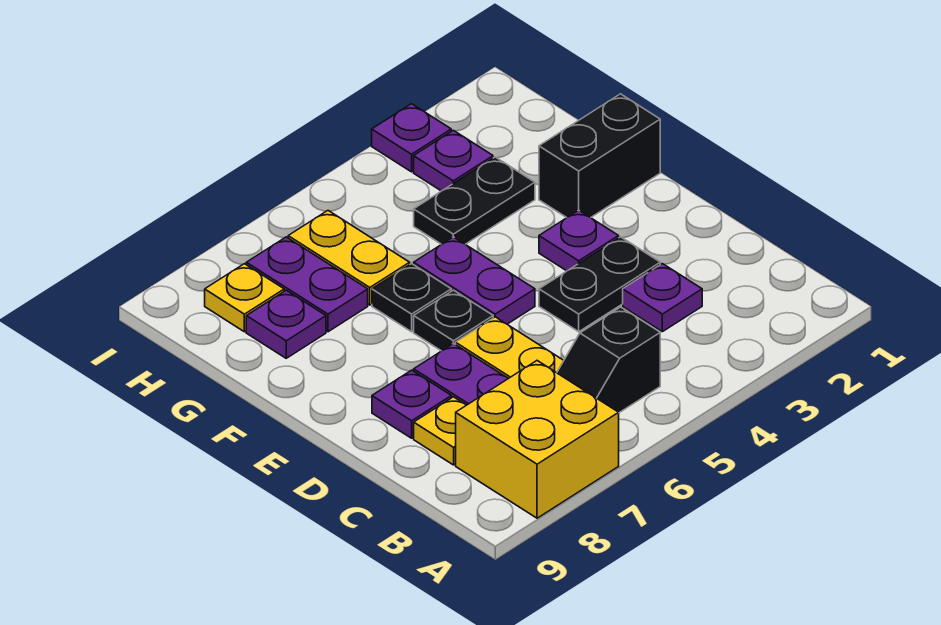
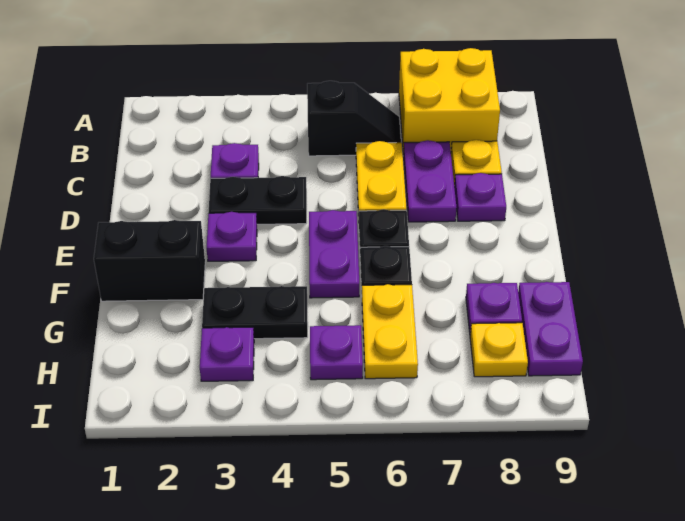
purple 1x2 plate [246,237,368,332] -> purple 1x2 plate moved to [518,282,583,376]
purple 1x1 plate [372,104,451,172] -> purple 1x1 plate moved to [310,325,363,380]

